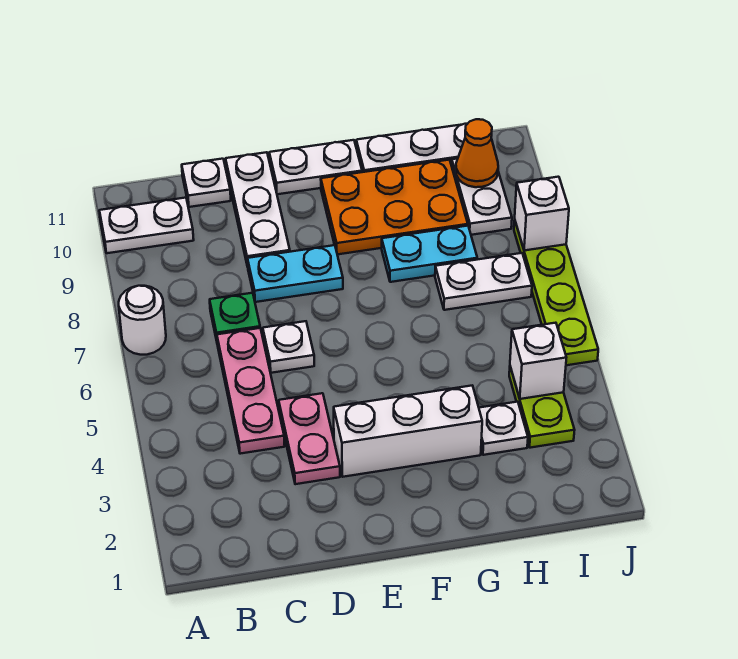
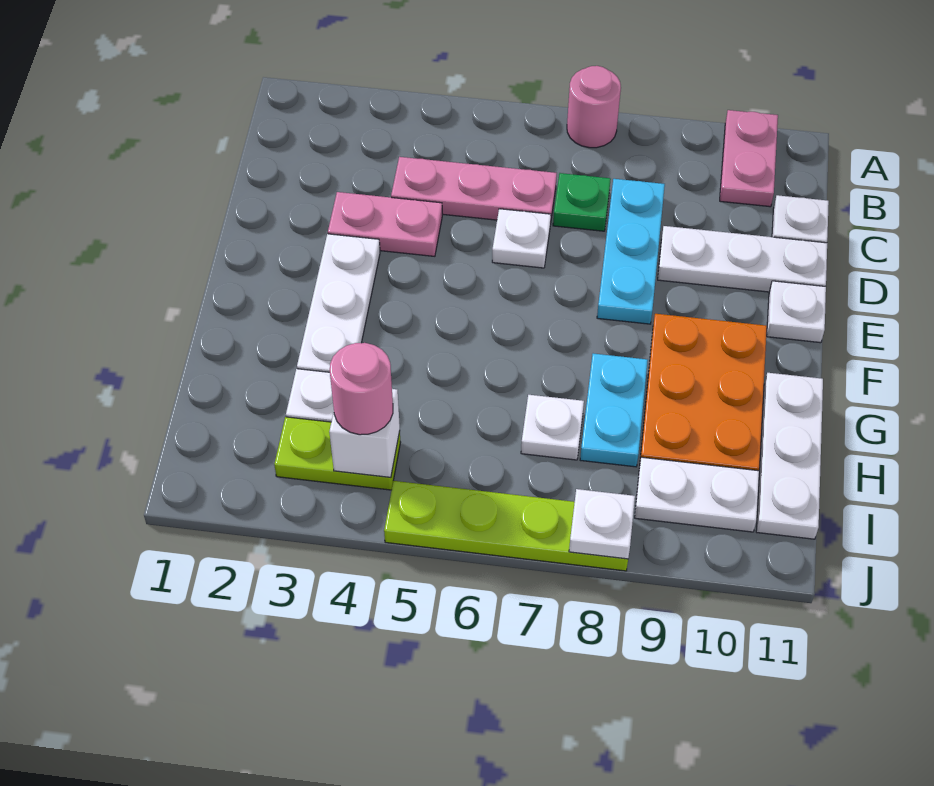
white 1x1 round brick [119,286,166,355] -> pink 1x1 round brick [567,66,621,148]
white 1x2 plate [99,198,194,253] -> pink 1x2 plate [720,110,778,207]
cyan 1x2 plate [247,245,343,302] -> cyan 1x3 plate [597,179,665,324]
white 1x3 brick [334,386,482,477] -> white 1x3 plate [297,234,380,372]
white 1x2 plate [269,140,362,194] -> white 1x1 plate [767,281,826,343]
white 1x2 plate [435,253,532,310] -> white 1x1 plate [521,395,584,460]
none -> pink 1x1 round brick [330,343,393,435]
orange 1x1 cone [456,119,498,187] -> none
white 1x1 brick [515,177,569,251] -> white 1x1 plate [569,489,635,559]

